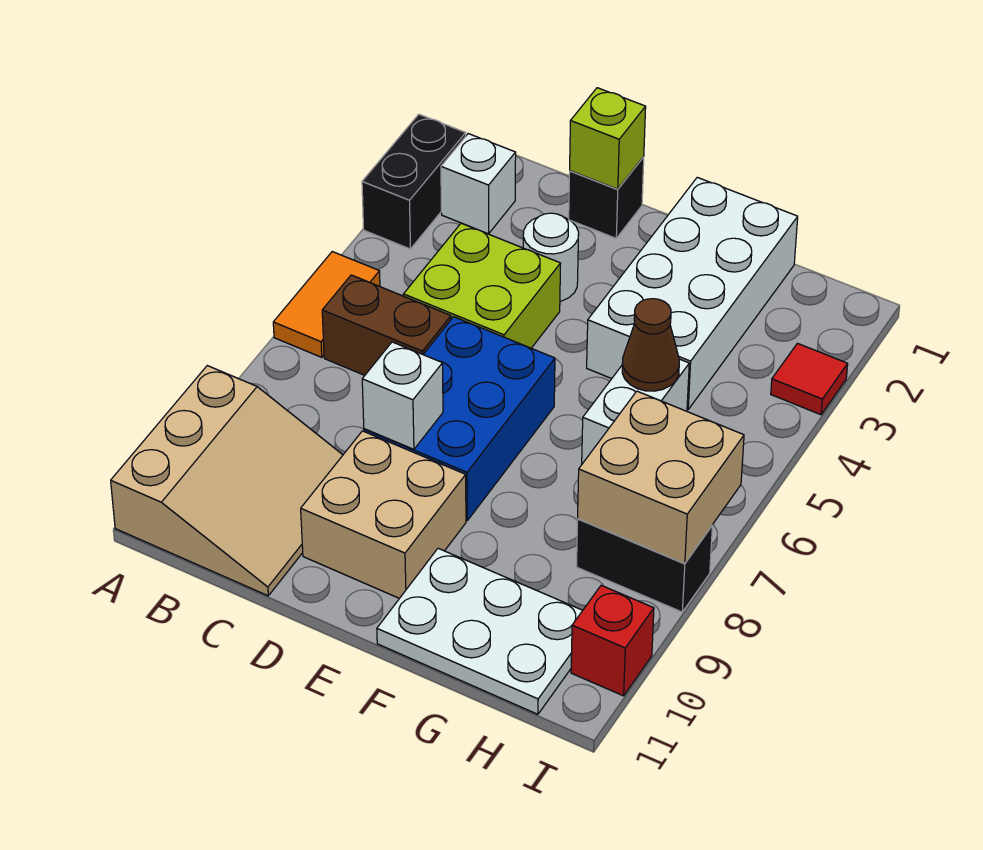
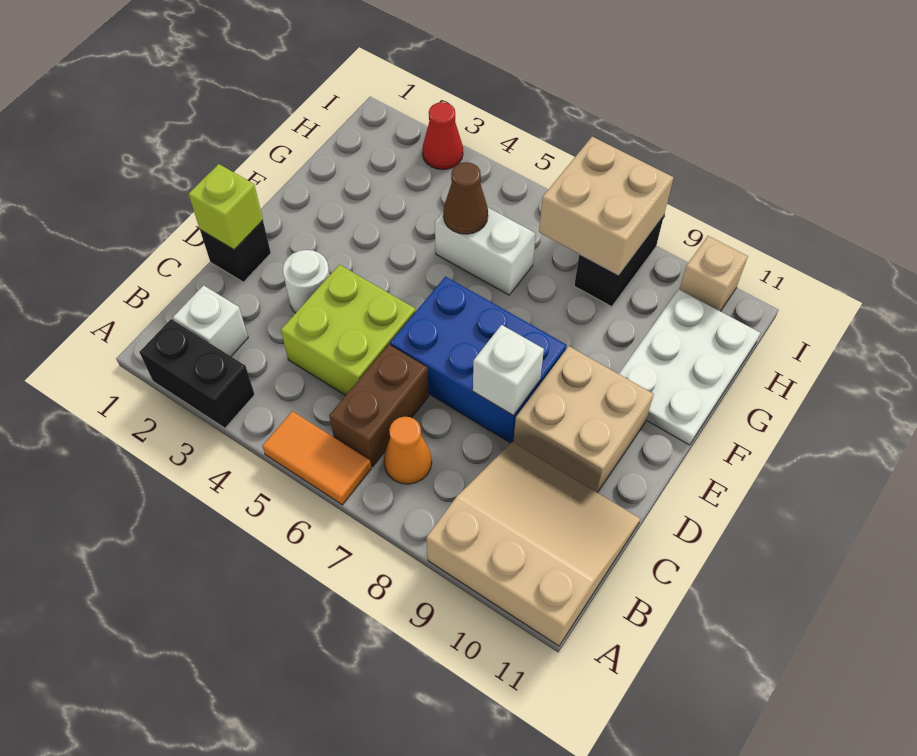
none -> orange 1x1 cone [384,417,432,484]
white 2x4 brick [587,177,798,410] -> none
red 1x1 tile [771,343,848,415] -> red 1x1 cone [422,102,463,170]
red 1x1 brick [571,585,654,696] -> tan 1x1 brick [679,236,748,311]

